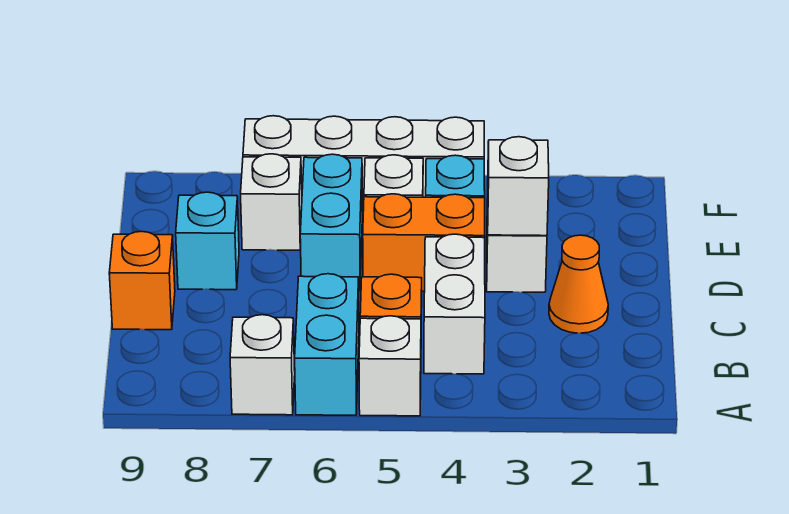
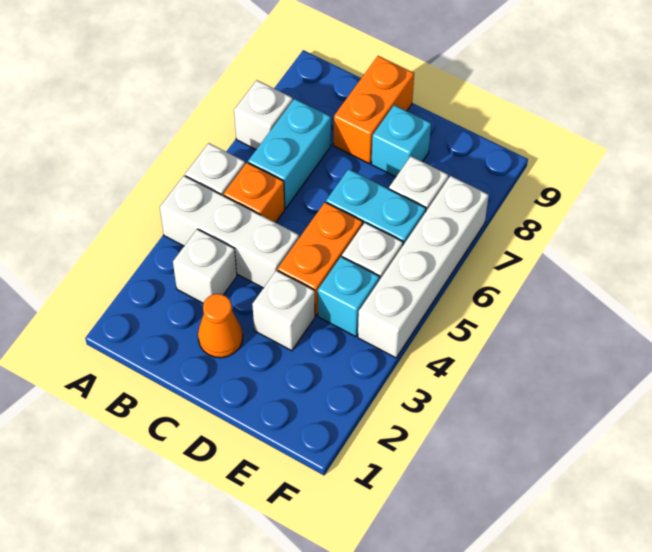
cyan 1x2 brick [295,274,359,415] -> cyan 1x2 brick turned to [248,99,331,208]
white 1x2 brick [424,234,485,374] -> white 1x3 brick [160,176,299,288]
orange 1x1 brick [109,231,175,330] -> orange 1x2 brick [334,56,414,164]
white 1x1 brick [487,137,549,236] -> white 1x1 brick moved to [173,229,237,303]

